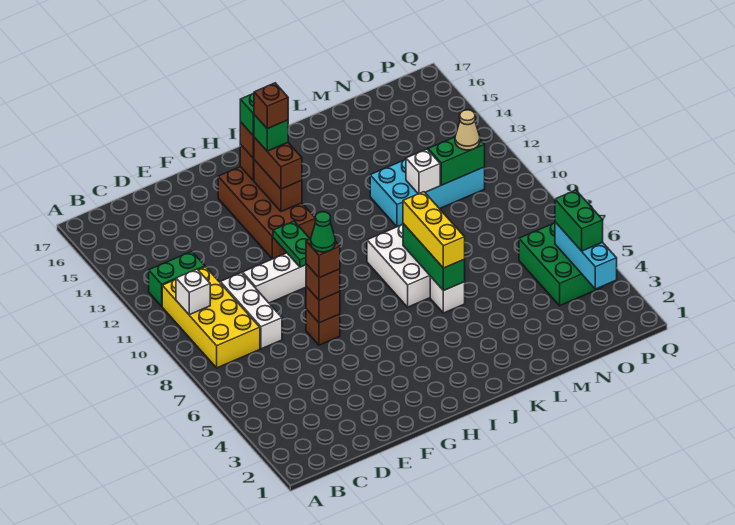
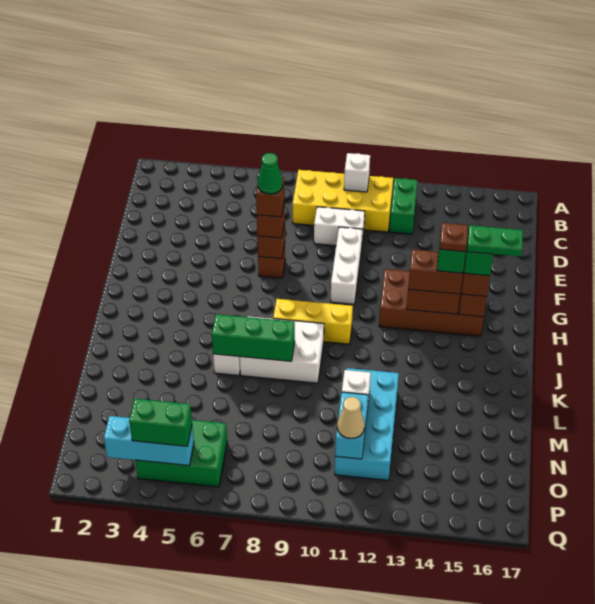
white 1x3 brick [220,273,282,349] -> white 1x2 brick [314,207,365,246]
green 1x2 plate [273,221,310,267] -> green 1x2 plate moved to [467,225,523,257]
brown 1x1 brick [254,83,288,129] -> brown 1x1 plate [439,223,468,252]
yellow 1x3 brick [403,192,465,268] -> yellow 1x3 brick moved to [273,299,353,344]
green 1x2 brick [428,137,485,185] -> cyan 1x2 brick [335,392,368,459]

